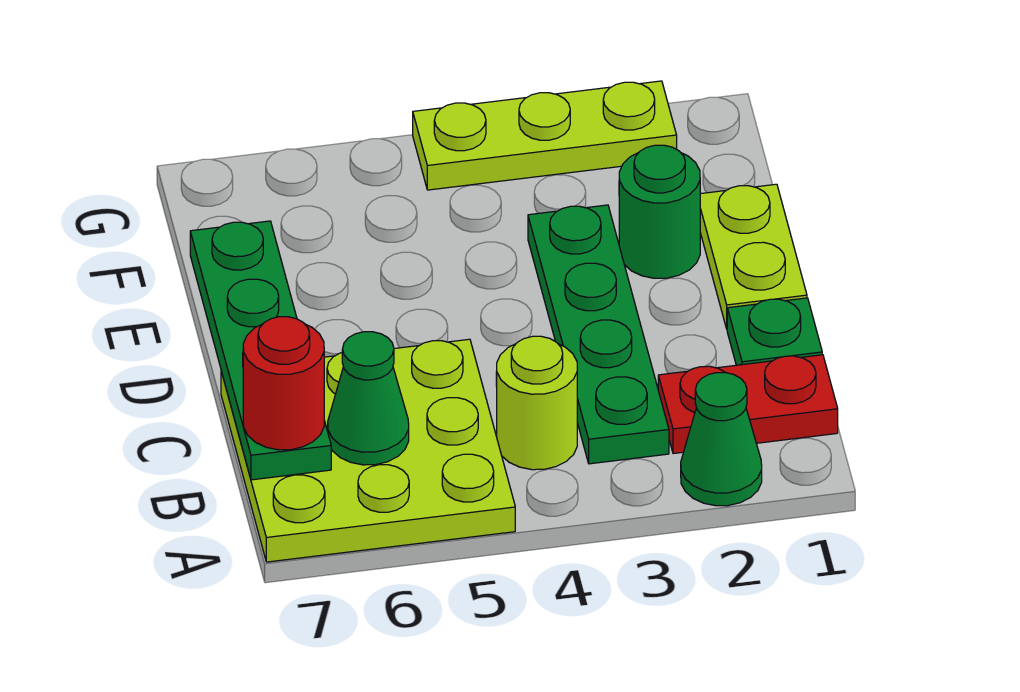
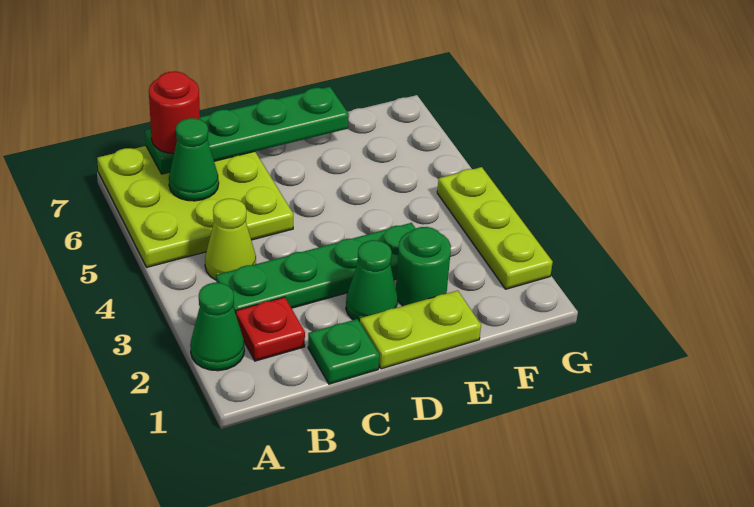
red 1x2 plate [658,355,838,454] -> red 1x1 plate [236,297,305,361]
lime 1x1 round brick [497,336,577,470] -> lime 1x1 cone [205,199,256,280]
none -> green 1x1 cone [346,240,398,322]

